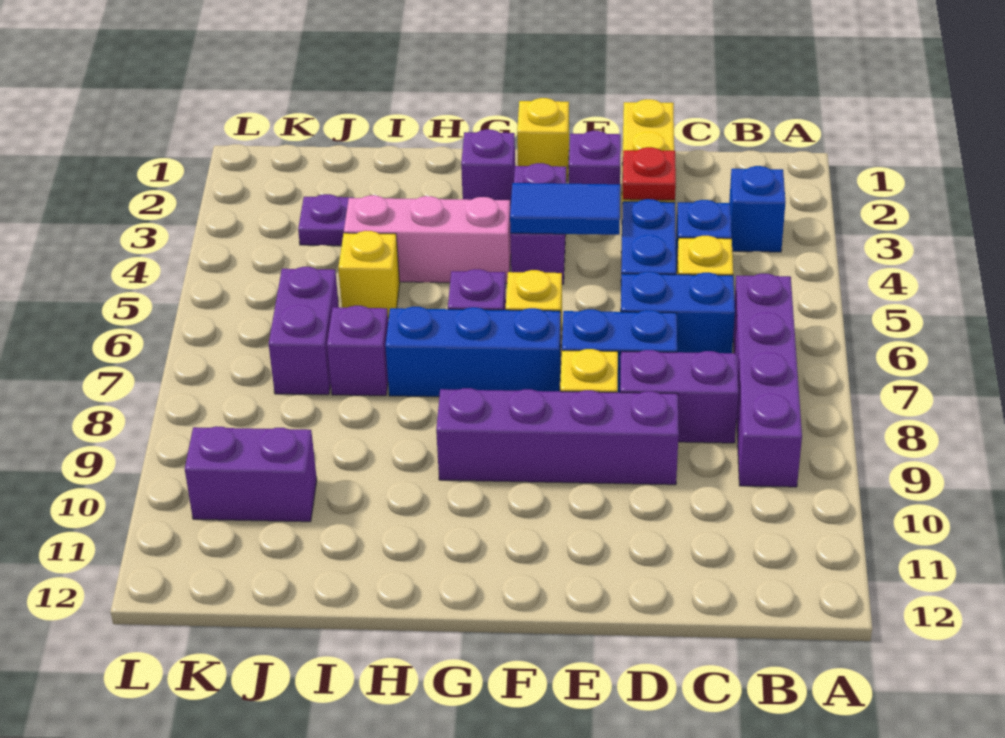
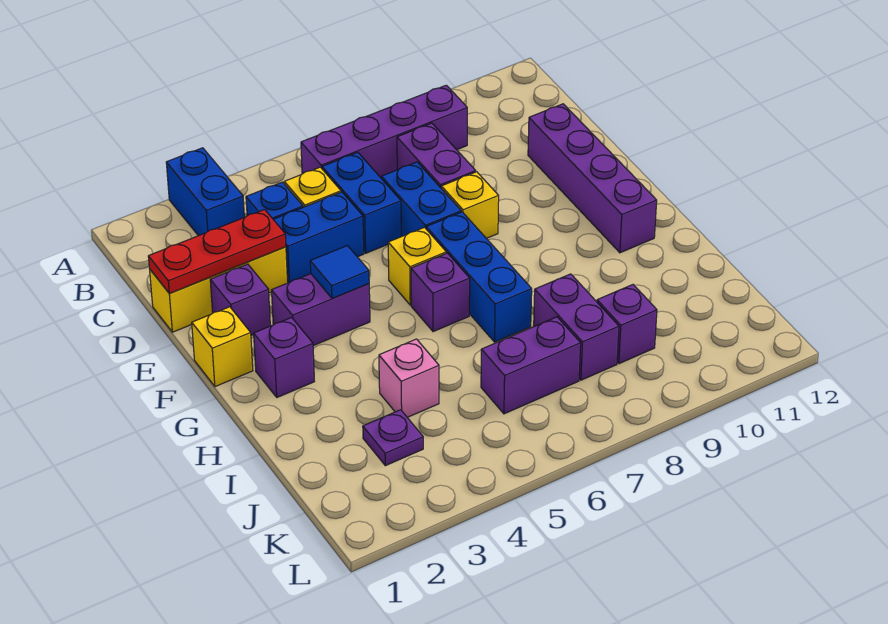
blue 1x1 brick [729,166,786,252] -> blue 1x2 brick [166,148,244,236]
red 1x1 plate [623,147,676,200] -> red 1x3 plate [148,210,286,294]
purple 1x4 brick [436,388,679,485] -> purple 1x4 brick moved to [528,104,657,253]
blue 1x2 tile [510,183,620,235] -> blue 1x1 tile [310,246,369,299]
pink 1x3 brick [344,195,511,284] -> pink 1x1 brick [379,339,439,417]
yellow 1x1 brick [338,231,400,318] -> none
purple 1x1 brick [327,306,388,396] -> purple 1x1 brick moved to [597,285,657,364]
purple 1x2 brick [185,426,317,522] -> purple 1x2 brick moved to [534,274,619,380]

